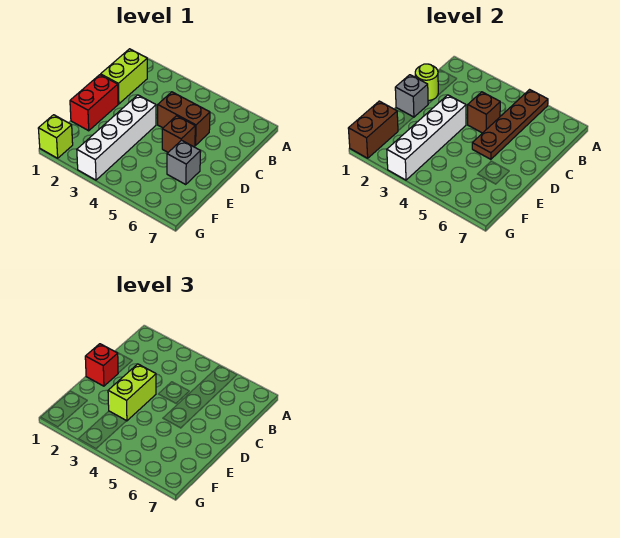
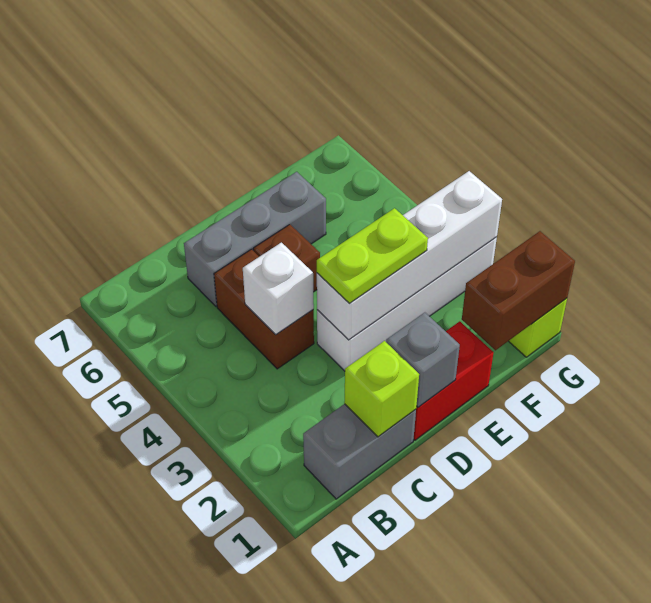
brown 1x4 plate [472,90,548,159] -> none
lime 1x2 brick [101,49,147,104] -> grey 1x2 brick [303,404,416,499]
lime 1x1 round brick [415,64,438,101] -> lime 1x1 brick [344,341,419,437]
brown 1x1 brick [468,92,500,133] -> white 1x1 brick [243,243,314,335]
red 1x1 brick [85,344,118,386] -> none
lime 1x2 brick [108,364,156,421] -> lime 1x2 plate [317,208,428,304]
grey 1x1 brick [167,140,201,185] -> grey 1x3 brick [184,172,326,307]

